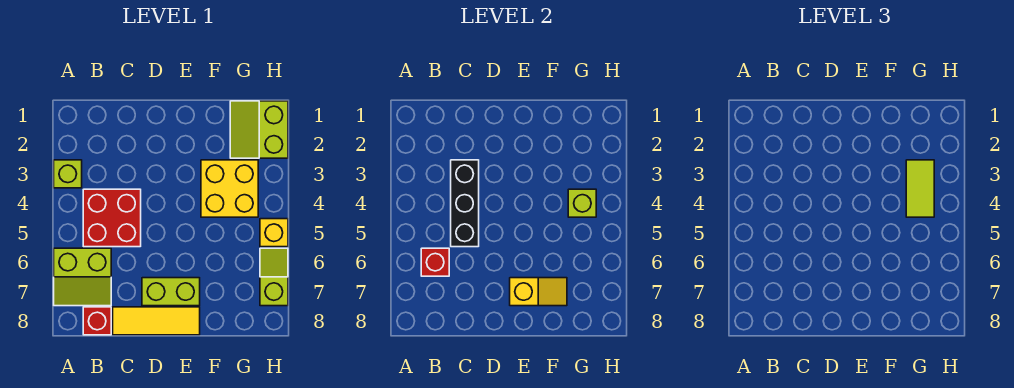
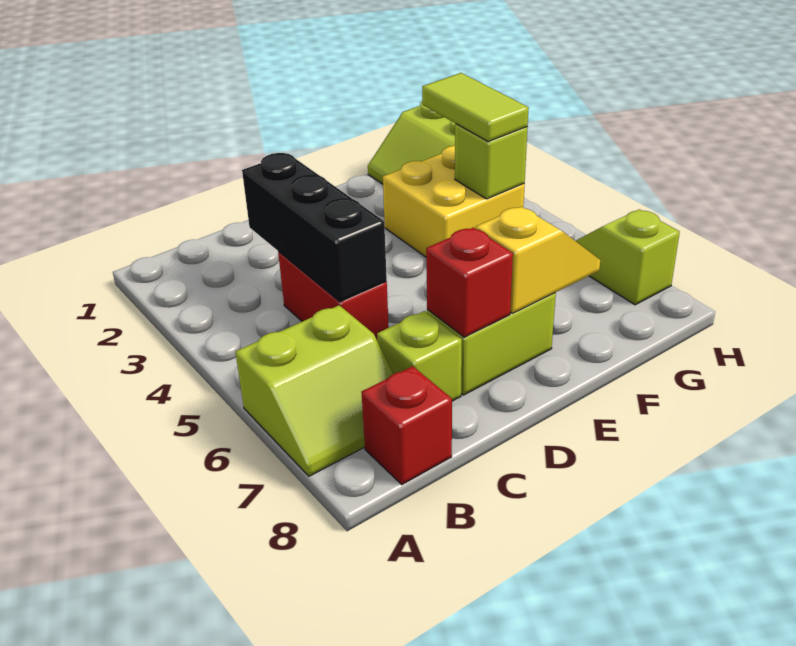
lime 1x1 brick [54,160,82,188] -> lime 1x1 brick moved to [377,311,462,401]
red 2x2 brick [83,189,141,247] -> red 1x2 brick [278,251,389,339]
red 1x1 brick [421,248,449,276] -> red 1x1 brick moved to [426,227,513,337]
yellow 1x3 tile [113,307,200,335] -> none
yellow 1x1 brick [260,219,288,247] -> none

